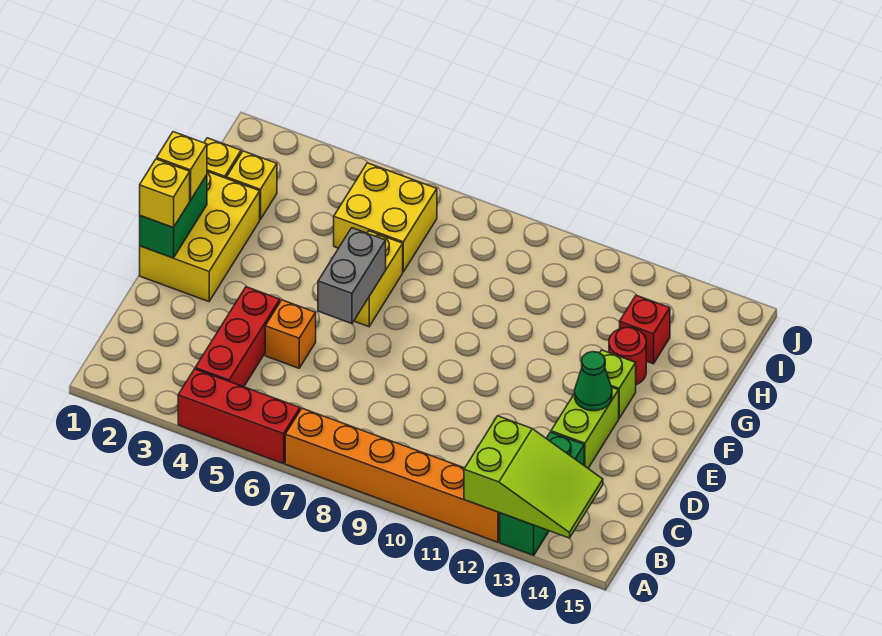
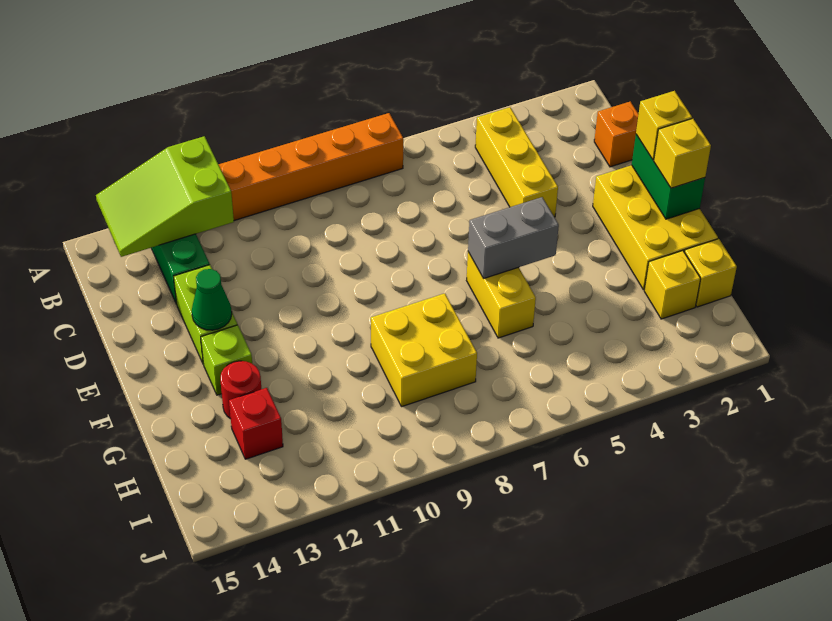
red 1x3 brick [178,369,300,464] -> none
red 1x3 brick [195,287,280,387] -> yellow 1x3 brick [475,107,558,217]
orange 1x1 brick [265,300,316,368] -> orange 1x1 brick moved to [594,101,639,167]
grey 1x2 brick [318,228,386,324] -> grey 1x2 brick turned to [468,197,559,278]
yellow 2x2 brick [334,163,437,272] -> yellow 2x2 brick moved to [371,293,477,407]

